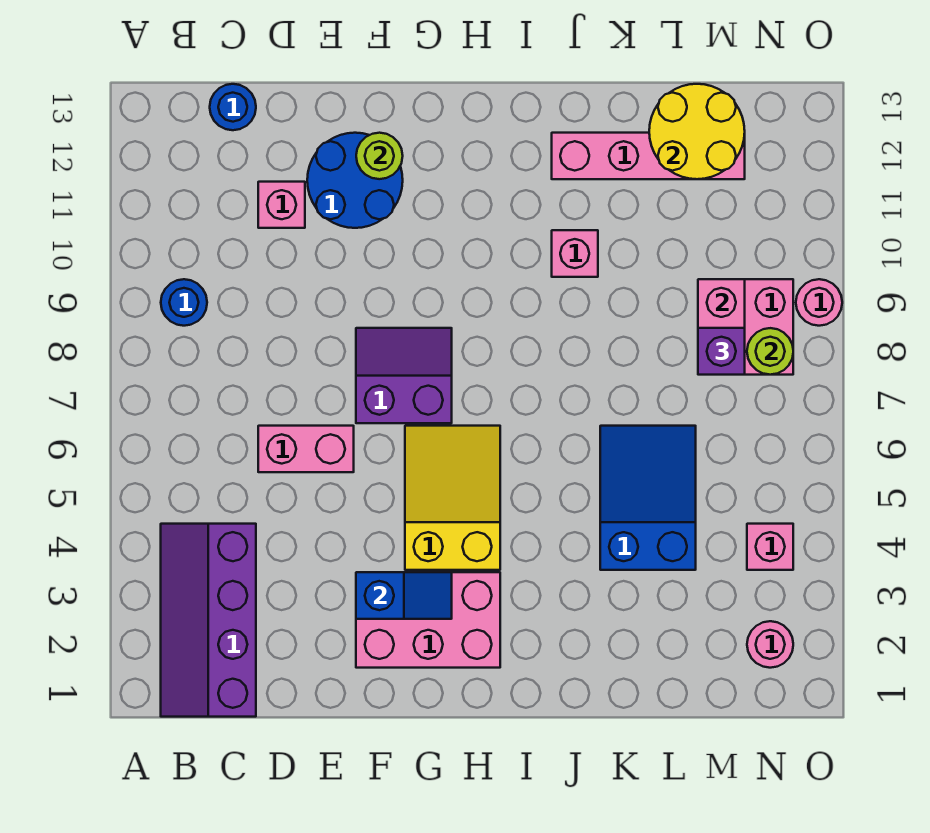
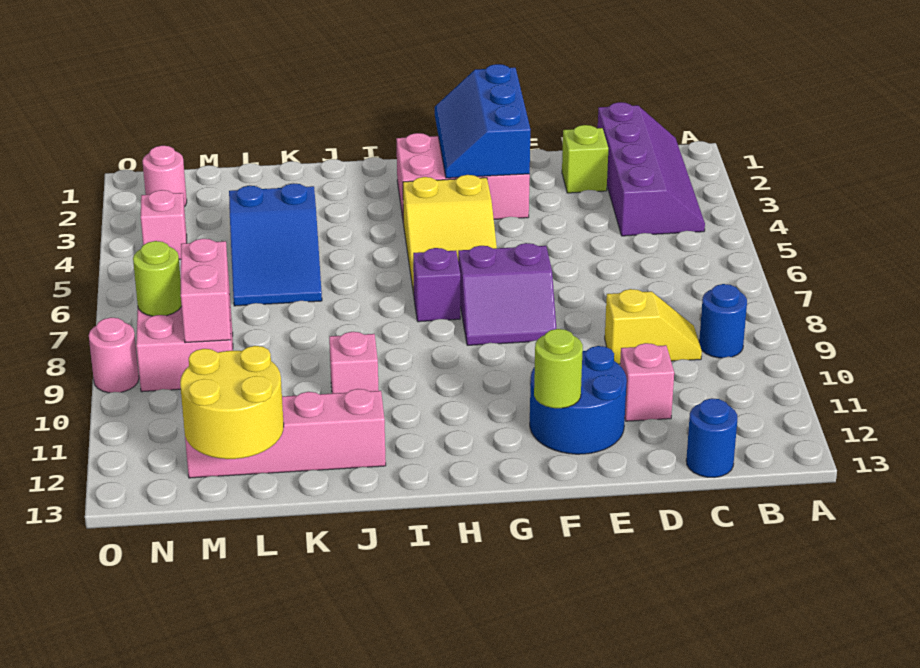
none -> yellow 1x2 slope [605,289,702,364]
none -> lime 1x1 brick [562,125,608,193]
pink 1x2 brick [258,426,354,472] -> none
blue 1x2 slope [356,572,452,619] -> blue 2x3 slope [435,64,531,178]
purple 1x1 brick [698,328,745,375] -> purple 1x1 brick moved to [413,248,460,322]

